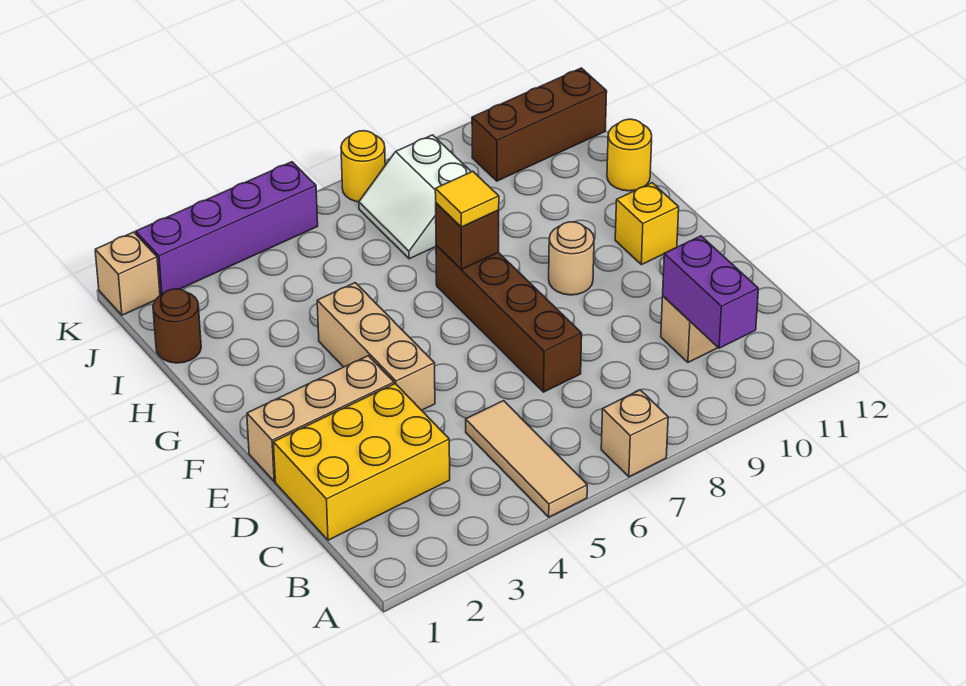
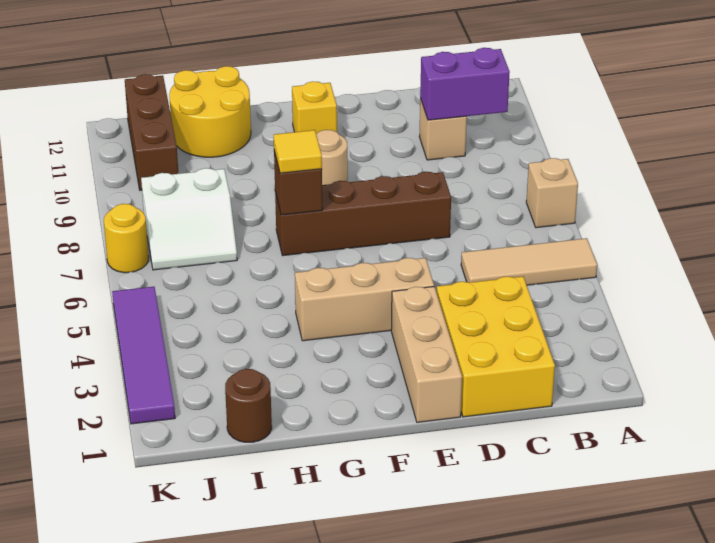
yellow 1x1 round brick [607,119,652,191] -> yellow 2x2 round brick [169,66,251,157]
tan 1x1 brick [95,232,160,315] -> none
purple 1x4 brick [136,162,318,295] -> purple 1x4 tile [112,287,175,424]

